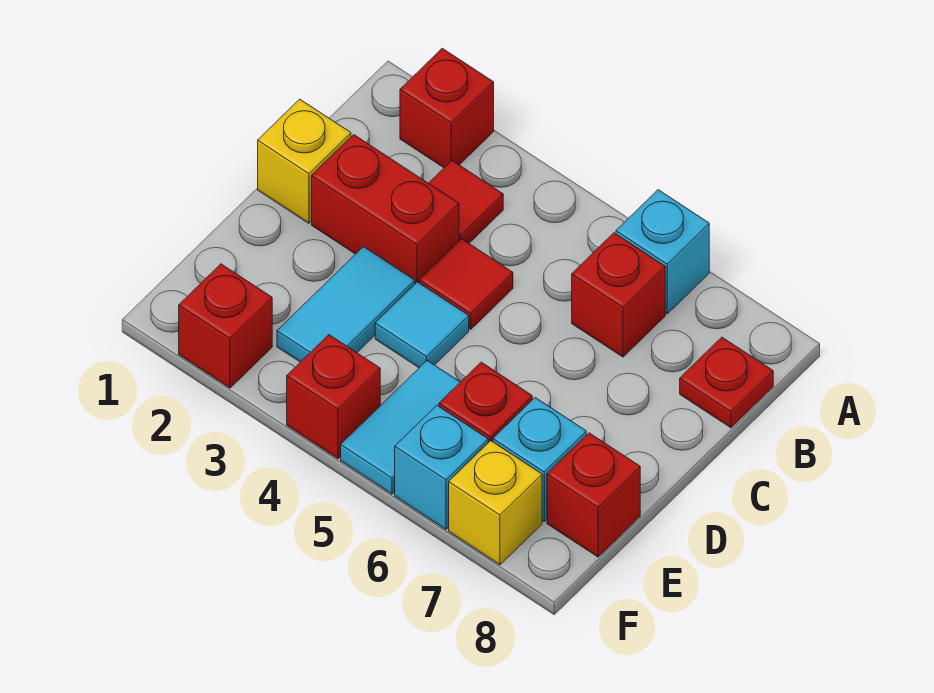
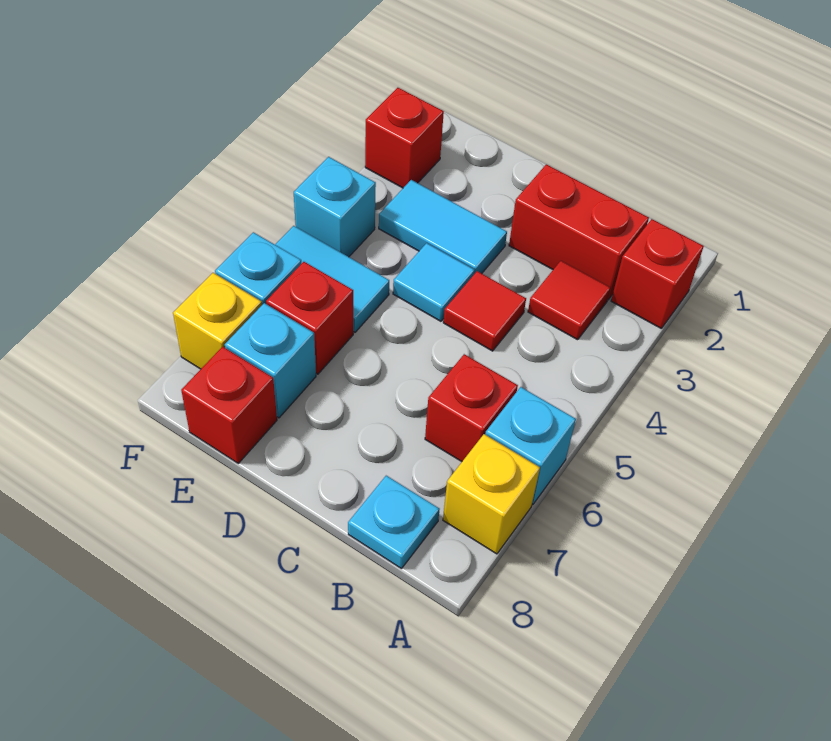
red 1x1 plate [680,337,773,428] -> cyan 1x1 plate [348,476,440,569]
yellow 1x1 brick [258,99,351,223] -> yellow 1x1 brick moved to [443,434,540,554]
red 1x2 brick [312,135,459,284] -> red 1x2 brick turned to [509,164,649,300]
red 1x1 brick [287,335,380,459] -> cyan 1x1 brick [294,157,376,257]

